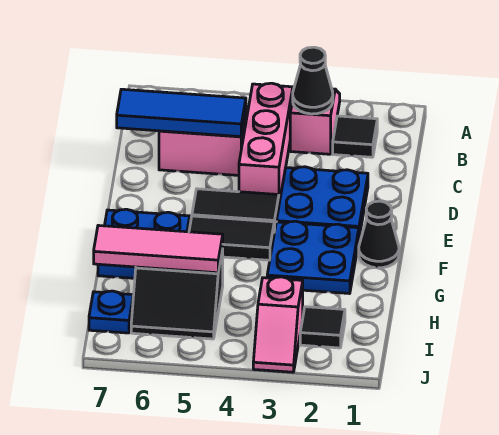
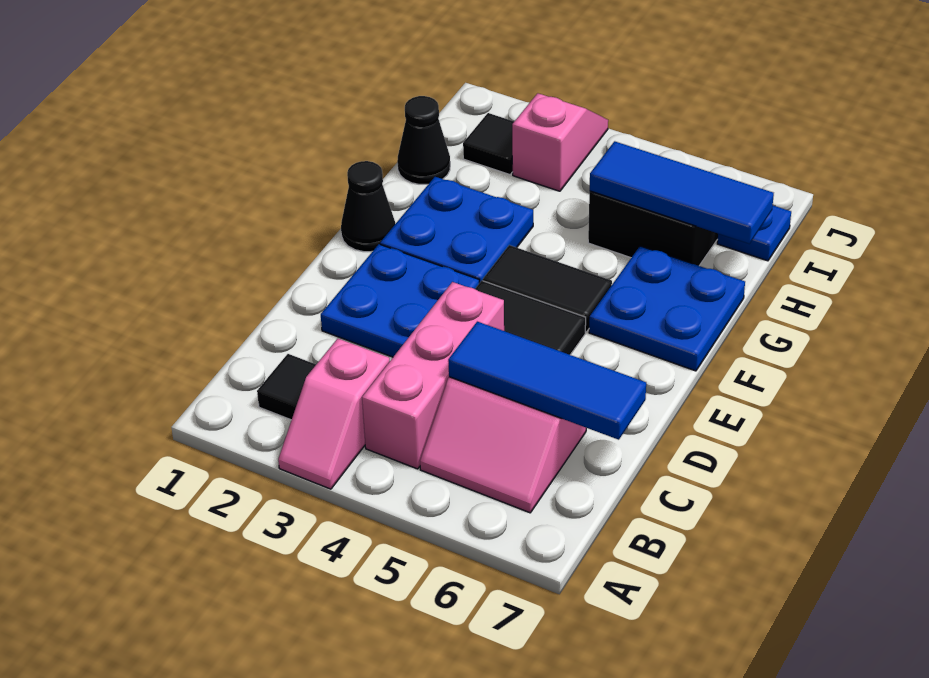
black 1x1 cone [293,47,333,114] -> black 1x1 cone moved to [397,96,450,184]
pink 1x3 tile [94,225,223,273] -> blue 1x3 tile [590,141,774,244]

